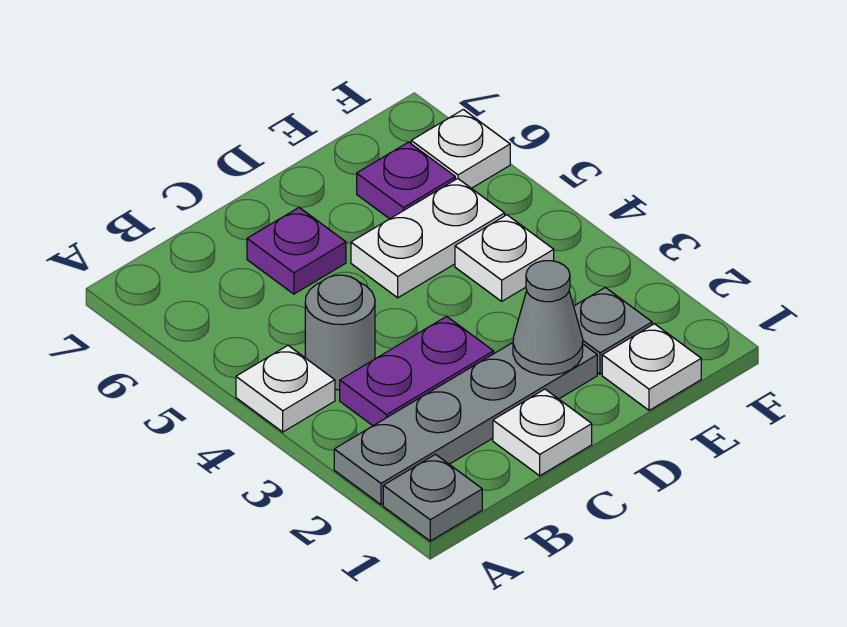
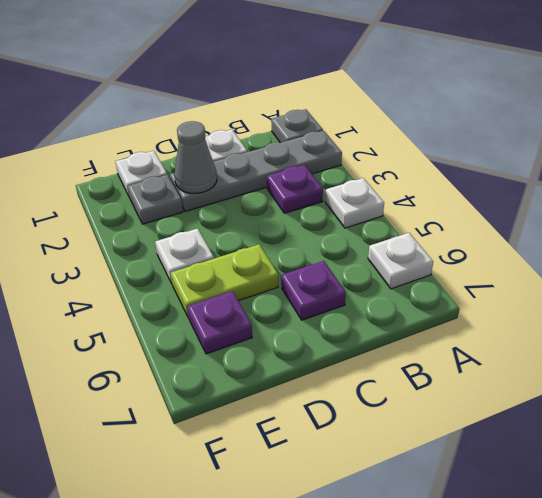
purple 1x2 plate [340,316,493,426] -> purple 1x1 plate [267,165,323,213]
grey 1x1 round brick [305,275,375,390] -> none
white 1x2 plate [351,179,505,298] -> lime 1x2 plate [171,244,278,318]
white 1x1 plate [411,109,510,188] -> white 1x1 plate moved to [368,233,433,289]

